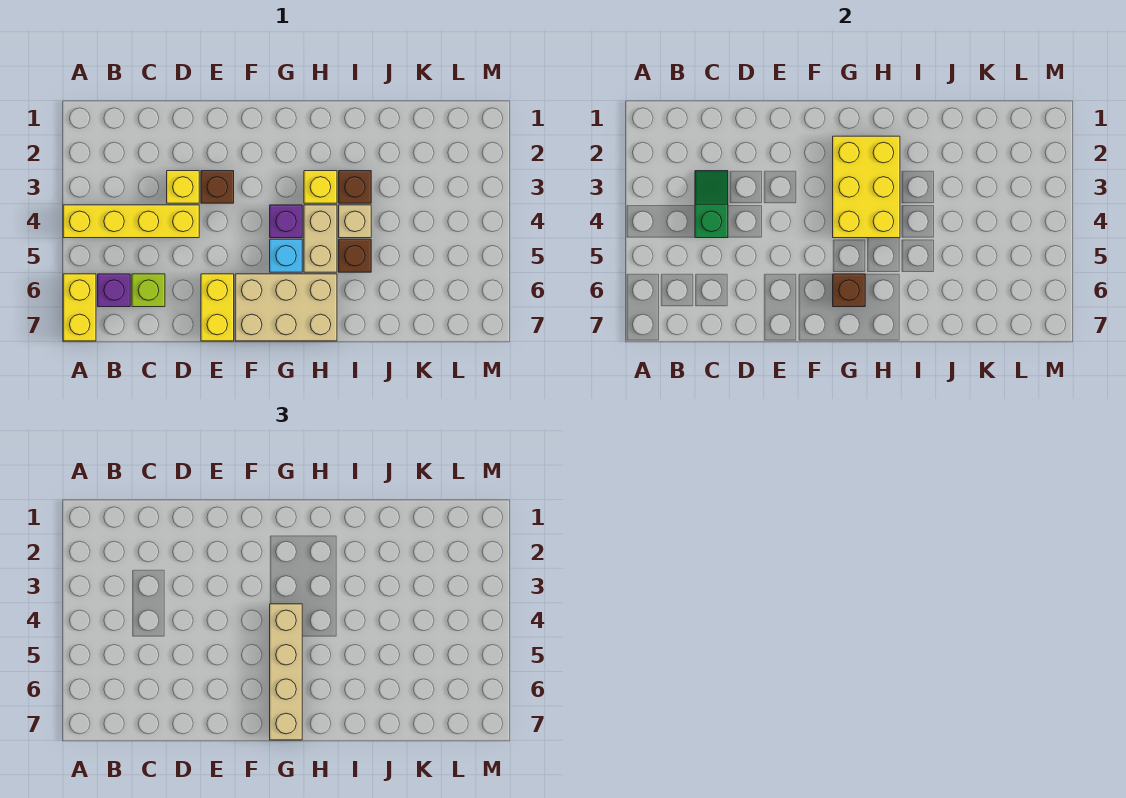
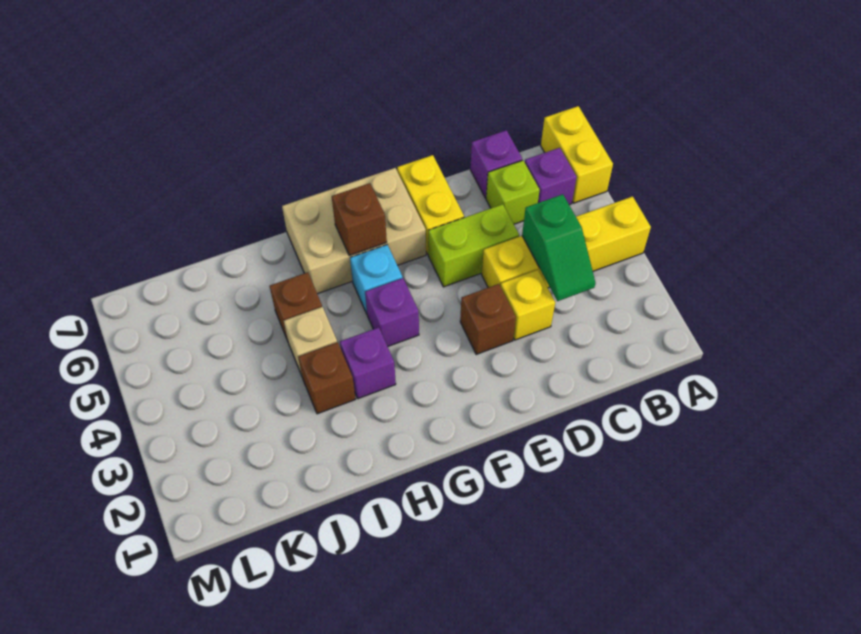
none -> purple 1x1 brick [470,130,522,198]
none -> lime 1x2 brick [428,204,519,287]
yellow 2x3 brick [833,136,900,238] -> none
tan 1x4 brick [270,604,302,740] -> none
yellow 1x1 brick [304,171,337,203] -> purple 1x1 brick [340,327,396,399]
tan 1x2 brick [304,205,337,272] -> none

